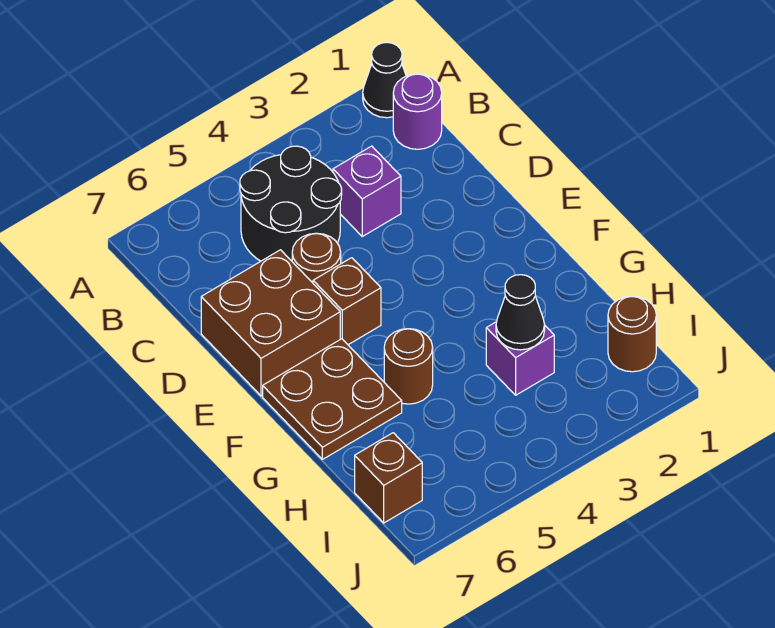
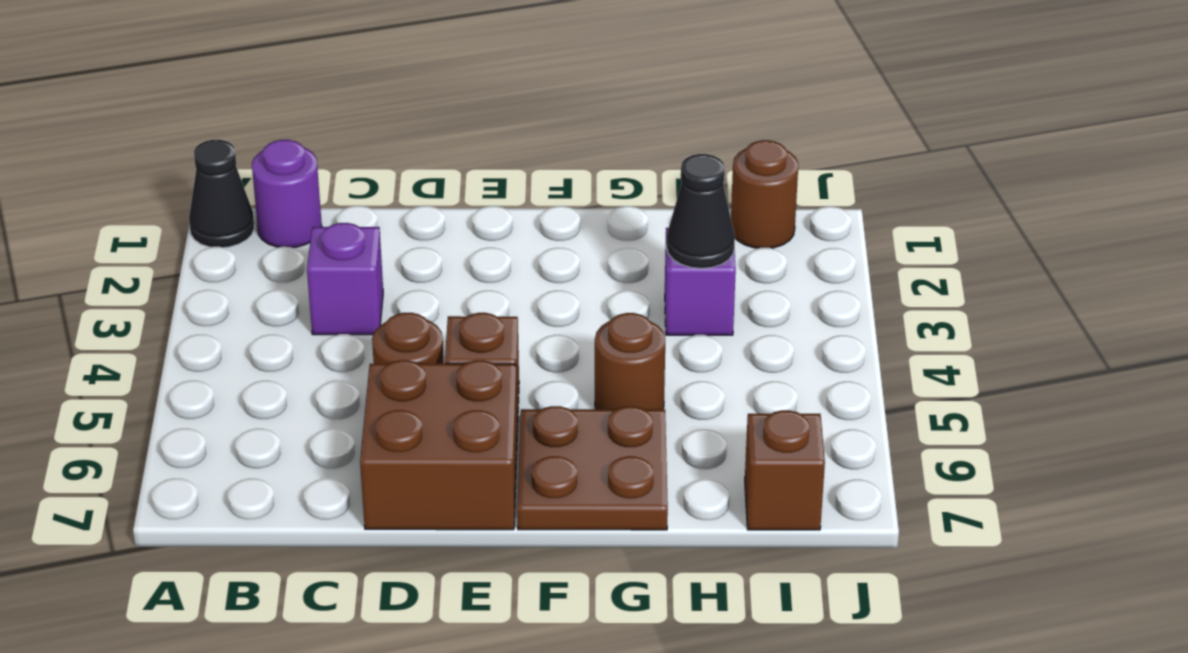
black 2x2 round brick [240,146,342,261] -> none

